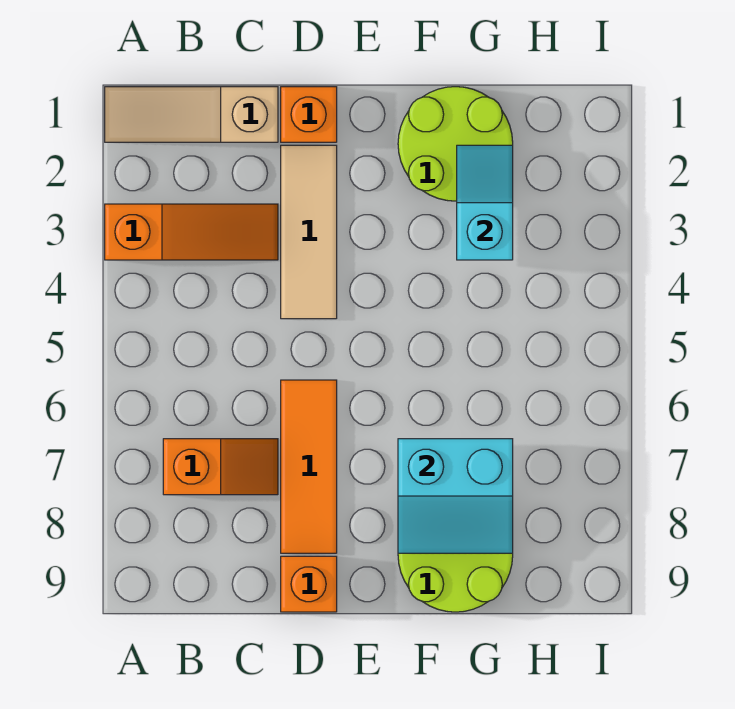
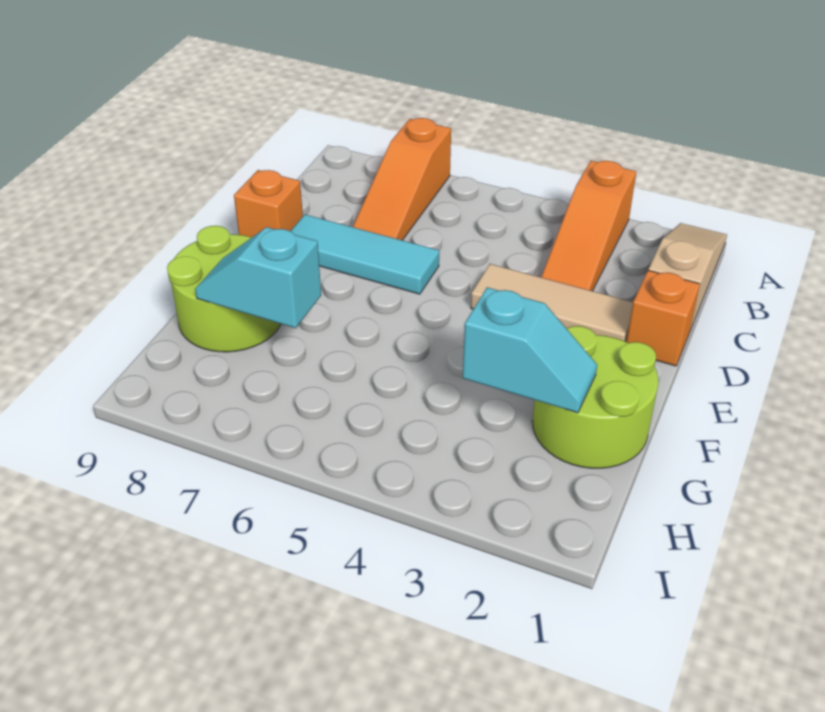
orange 1x2 slope [163,439,278,495] -> orange 1x3 slope [353,118,451,240]
orange 1x3 tile [281,380,337,553] -> cyan 1x3 tile [291,215,439,294]
cyan 2x2 slope [398,439,513,553] -> cyan 1x2 slope [195,227,321,328]

